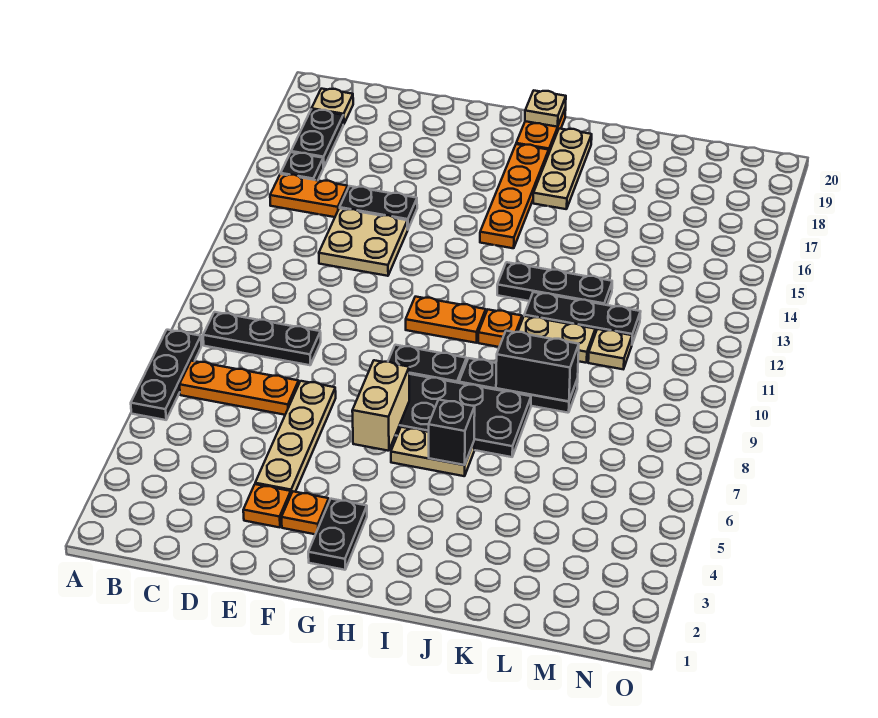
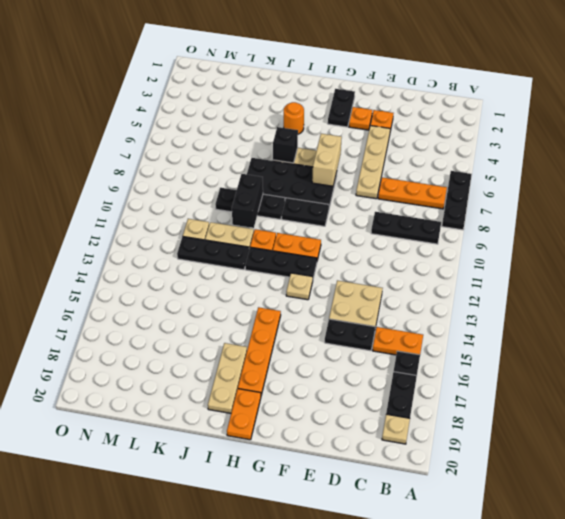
tan 1x1 plate [525,91,566,127] -> tan 1x1 plate moved to [286,273,313,300]
none -> orange 1x1 round brick [284,102,304,134]
black 1x3 plate [497,262,612,305] -> black 1x3 plate moved to [245,247,317,278]
black 1x2 brick [496,331,579,401] -> black 1x2 brick turned to [232,174,263,228]

